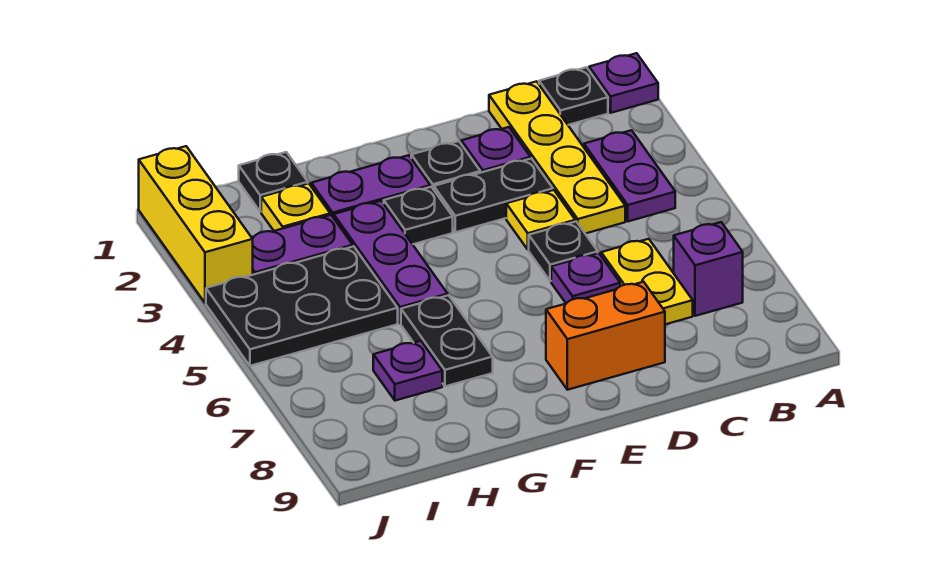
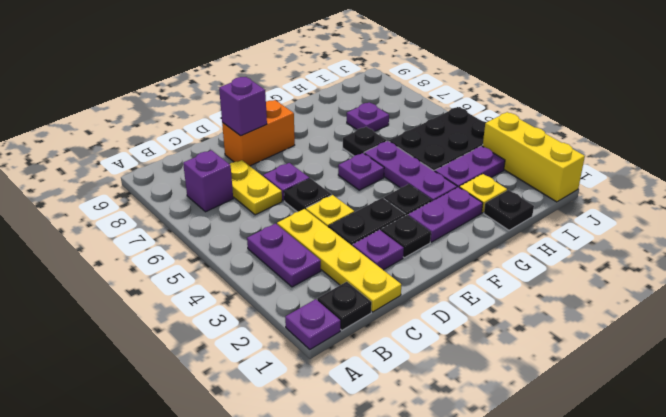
none -> purple 1x1 brick [219,77,267,136]
none -> purple 1x1 plate [338,153,384,190]
black 1x2 plate [401,295,493,386] -> black 1x1 plate [343,127,387,156]

